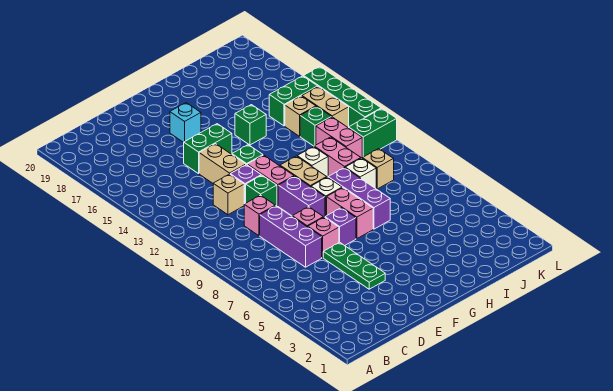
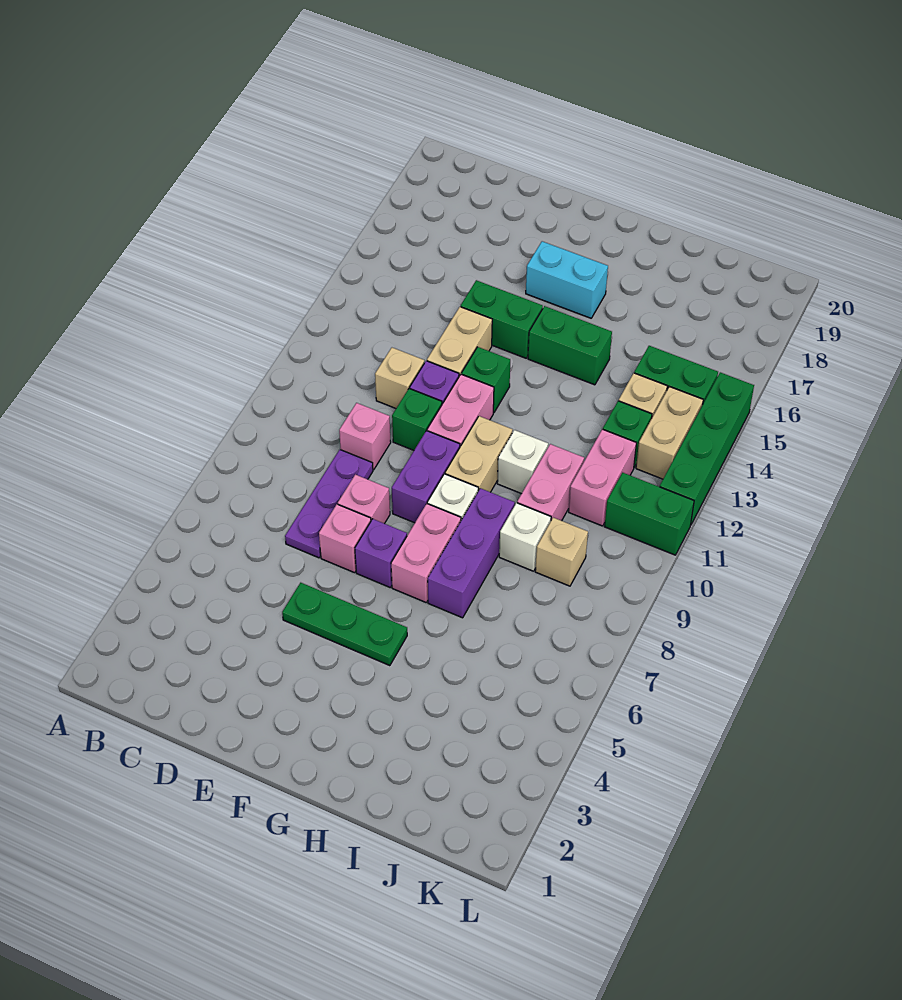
purple 1x3 brick [260,206,322,267] -> purple 1x3 plate [285,450,373,558]
green 1x3 plate [323,242,385,289] -> green 1x3 plate turned to [282,583,407,666]
cyan 1x1 brick [170,103,201,142] -> cyan 1x2 brick [526,241,608,318]
green 1x1 brick [235,105,266,145] -> green 1x2 brick [528,306,612,385]

